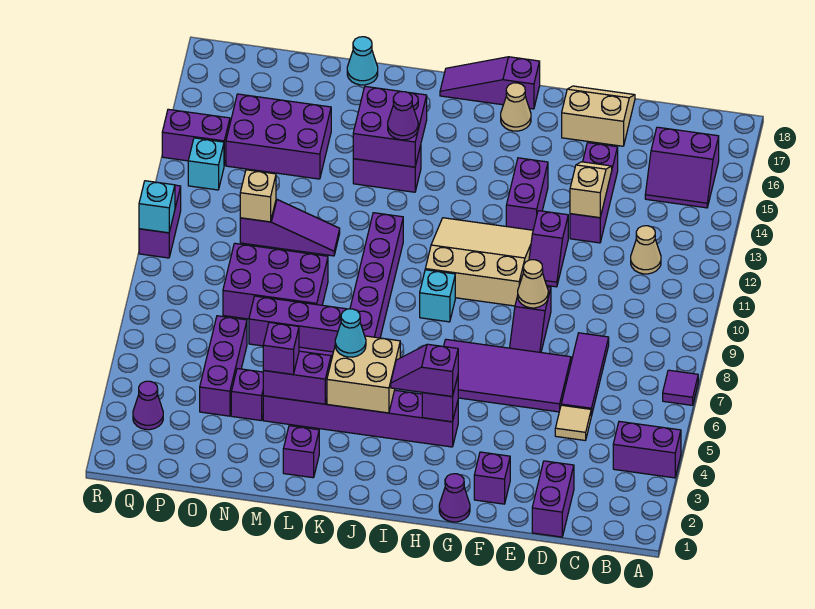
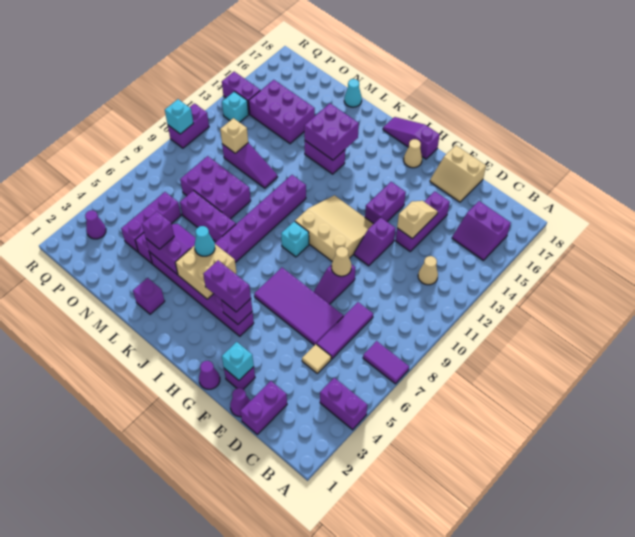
purple 1x1 tile [663,370,698,405] -> purple 1x2 tile [363,341,409,384]
tan 2x2 slope [562,86,635,146] -> tan 2x2 slope turned to [430,145,486,202]
none -> cyan 1x1 brick [222,342,254,380]
purple 1x2 slope [391,344,458,397] -> purple 1x2 brick [203,260,251,312]
purple 1x1 cone [388,92,418,140] -> purple 1x1 cone moved to [230,388,250,417]

